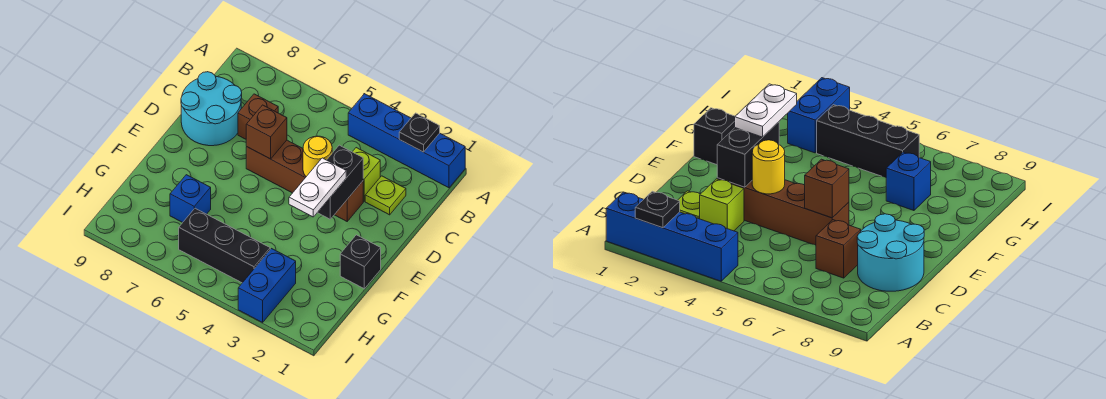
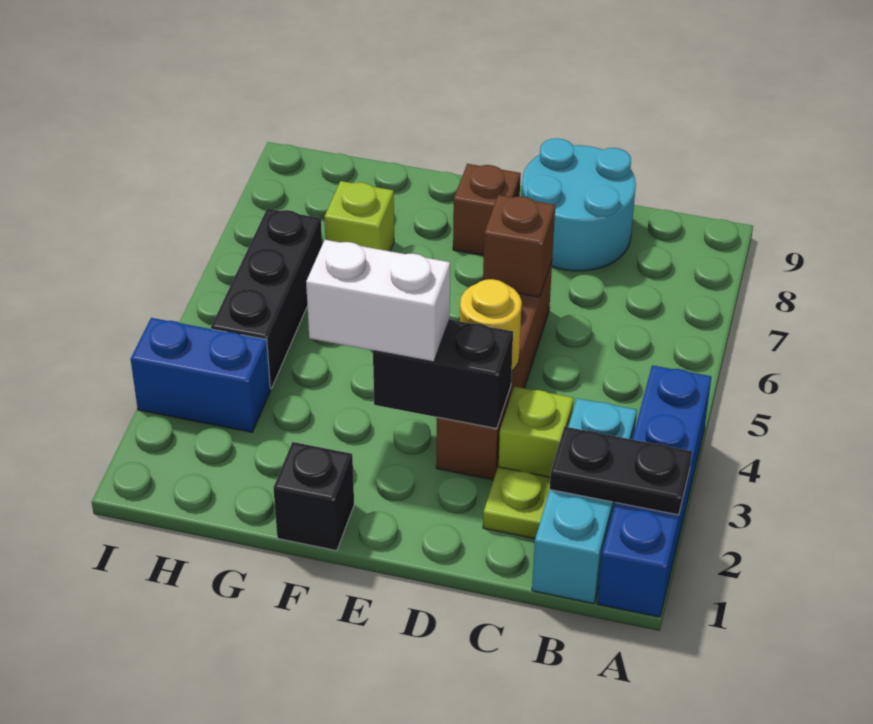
black 1x1 plate [399,113,440,152] -> black 1x2 plate [550,427,692,515]
none -> cyan 1x3 brick [532,398,637,603]
brown 1x1 brick [238,94,278,139] -> brown 1x1 brick moved to [453,164,521,255]
white 1x2 plate [289,158,346,217] -> white 1x2 brick [306,240,450,362]
blue 1x1 brick [170,175,211,223] -> lime 1x1 brick [324,181,394,251]

